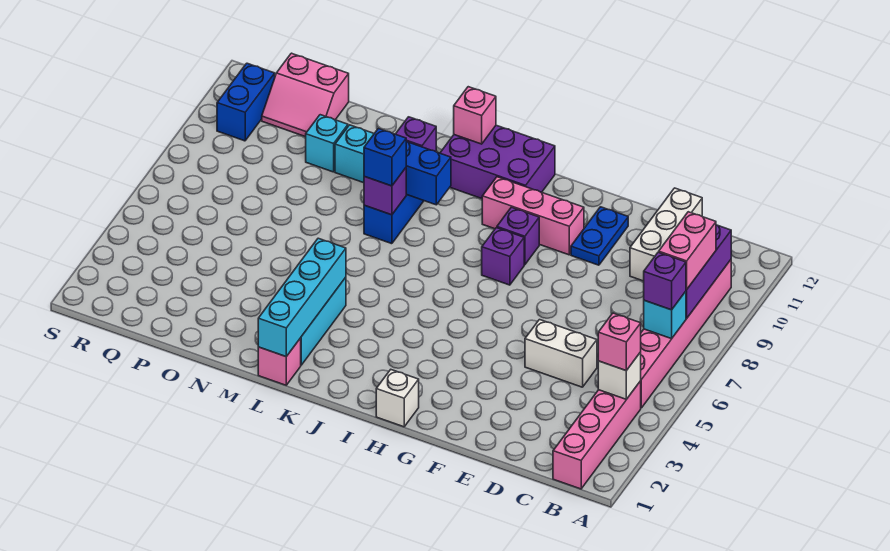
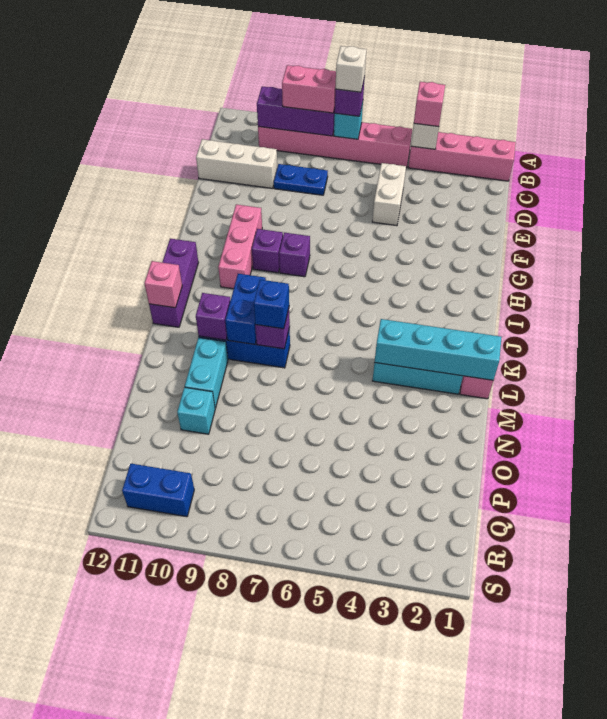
blue 1x2 plate [571,207,628,265] -> blue 1x2 plate moved to [274,164,328,195]
white 1x1 brick [376,370,419,427] -> white 1x1 brick moved to [335,46,366,92]
purple 2x3 brick [440,125,555,199] -> purple 1x3 brick [149,239,198,327]
pink 2x2 slope [262,53,349,137] -> none

